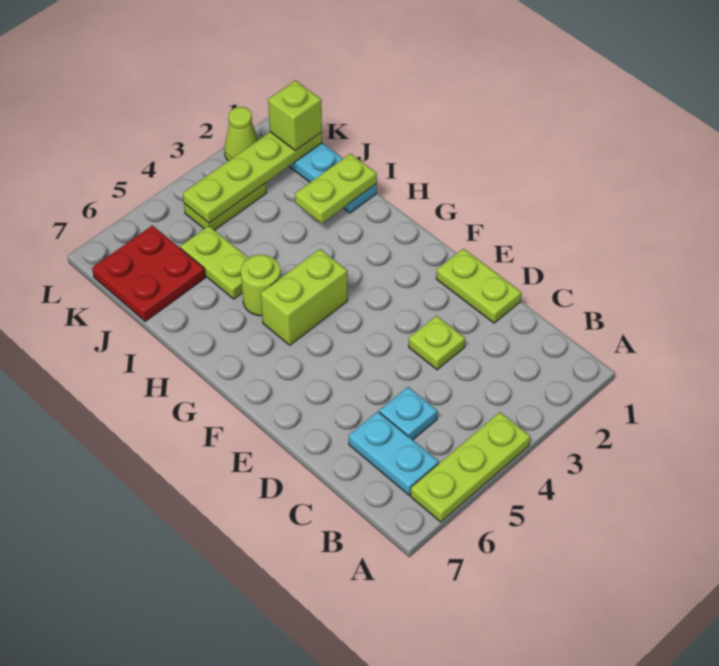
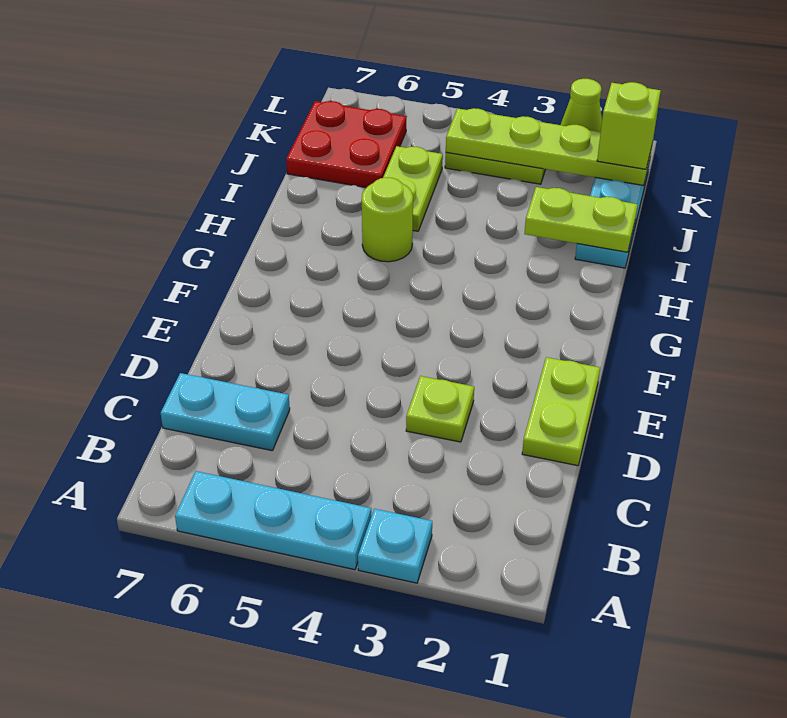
lime 1x3 plate [410,412,530,522] -> cyan 1x3 plate [175,471,371,570]
cyan 1x2 plate [349,411,439,495] -> cyan 1x2 plate turned to [161,373,290,451]
cyan 1x1 plate [379,387,437,440] -> cyan 1x1 plate moved to [358,509,432,583]
lime 1x2 brick [261,249,348,345] -> none

